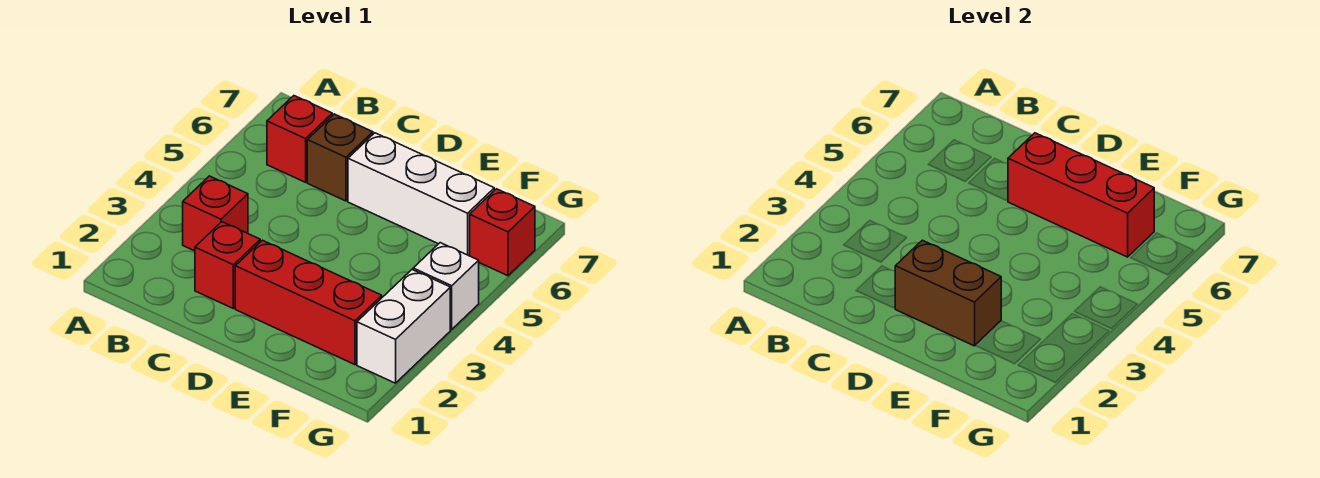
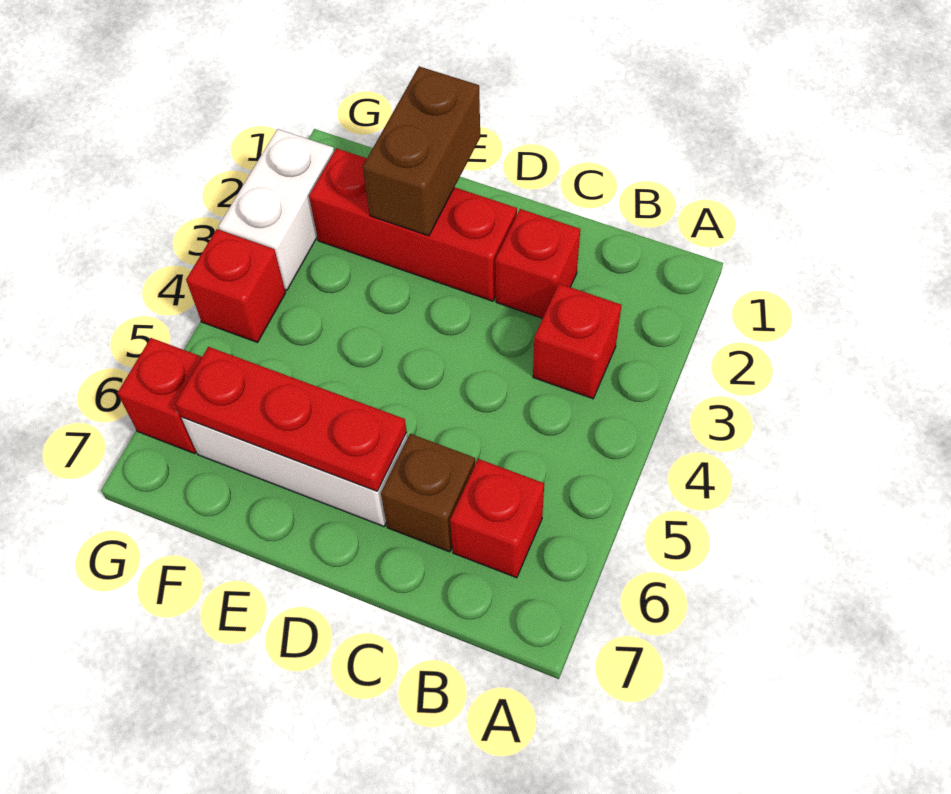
brown 1x2 brick [895,240,1001,346] -> brown 1x2 brick turned to [363,66,480,236]
red 1x3 brick [1008,133,1154,257] -> red 1x3 plate [175,347,407,491]
white 1x1 brick [413,243,479,329] -> red 1x1 brick [186,229,286,342]

